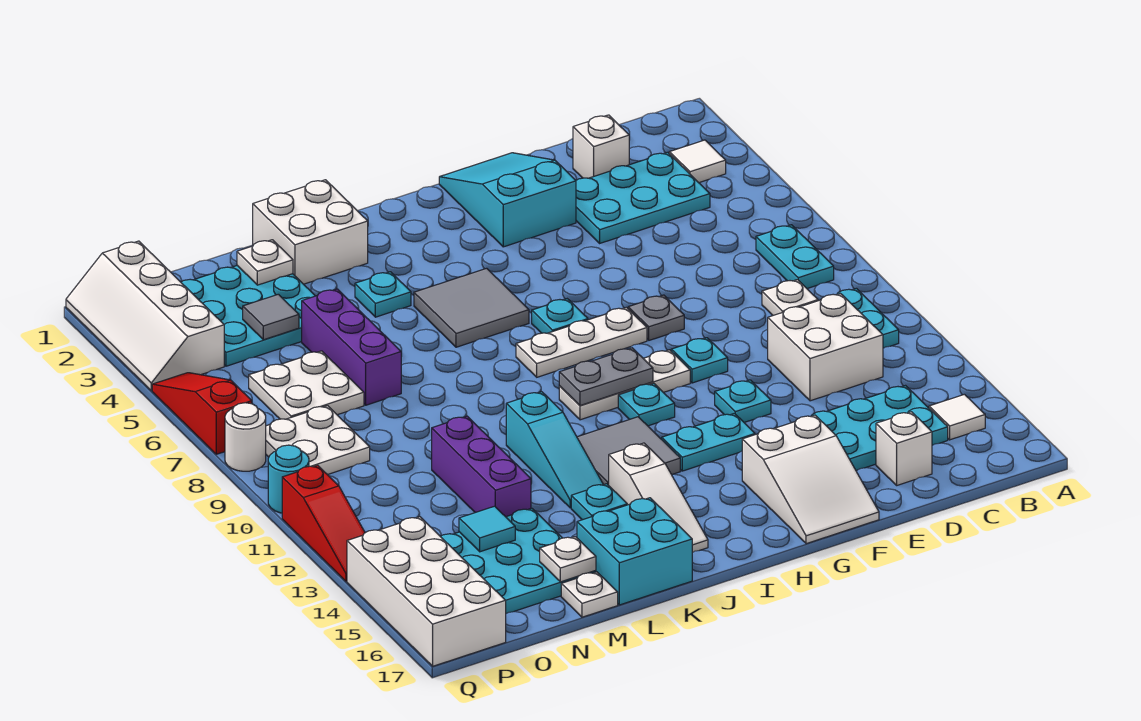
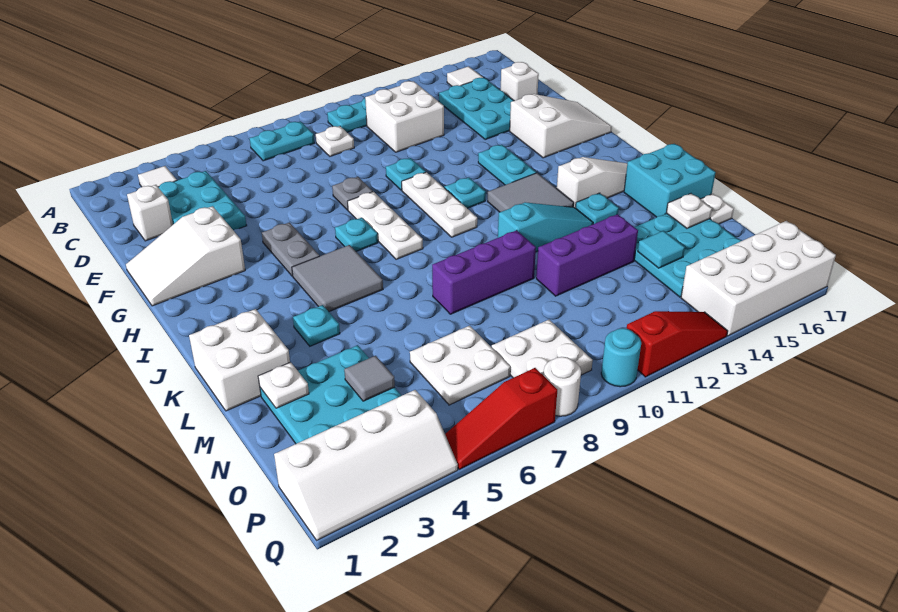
cyan 2x3 slope [439,153,576,247] -> white 2x3 slope [126,206,245,306]
cyan 1x1 plate [715,380,771,422] -> none
grey 1x2 plate [559,348,653,406] -> grey 1x2 plate moved to [262,222,320,276]
purple 1x3 brick [302,289,401,405] -> purple 1x3 brick moved to [432,230,536,314]

